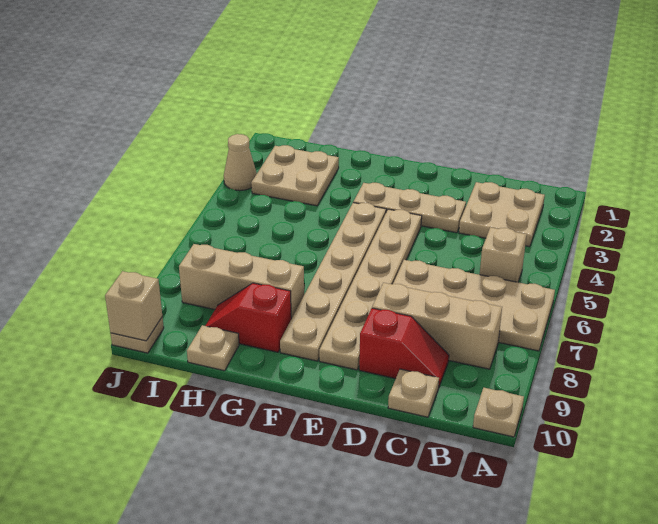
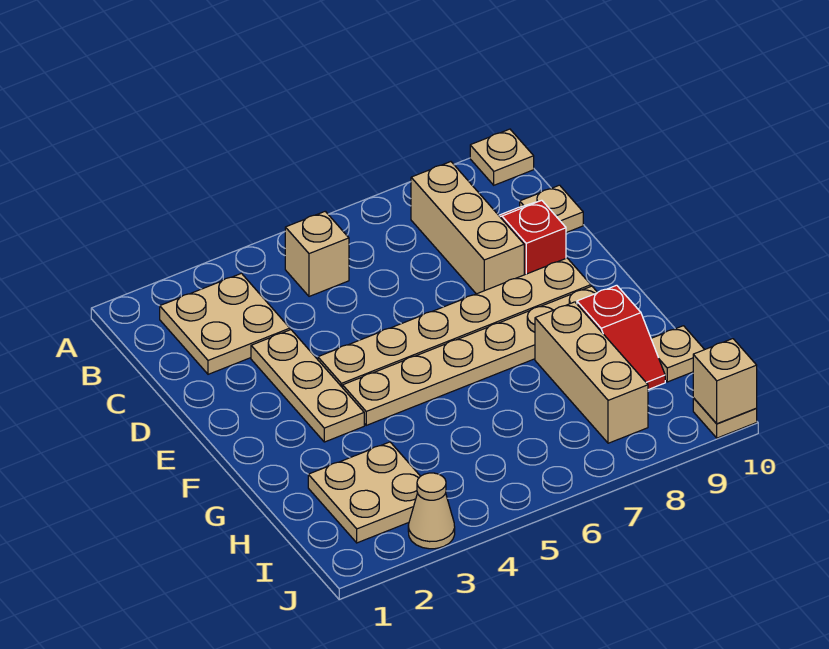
tan 2x4 plate [393,260,555,351] -> none

